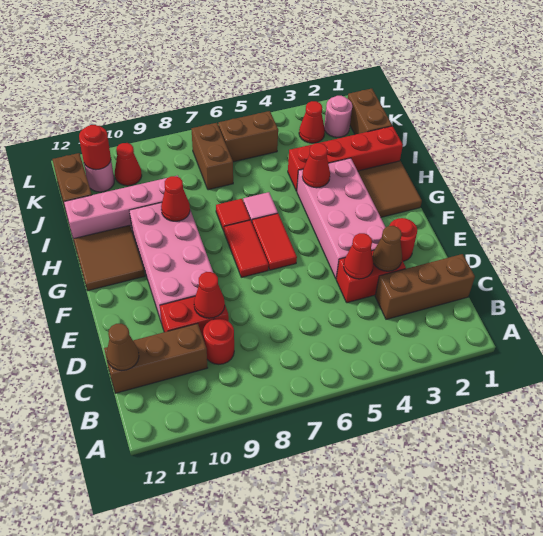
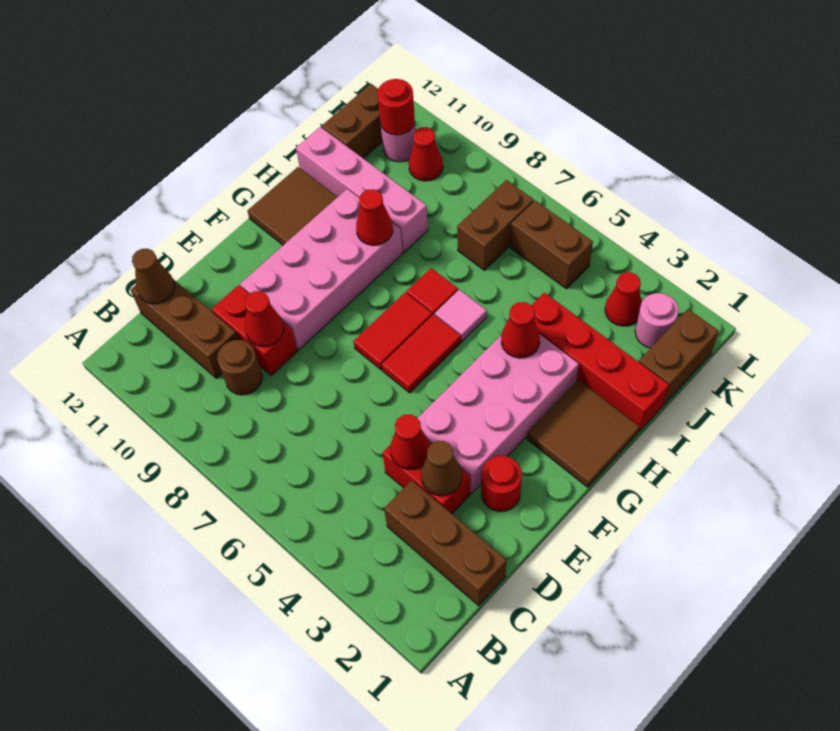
red 1x1 round brick [203,319,234,364] -> brown 1x1 round brick [217,340,262,395]

